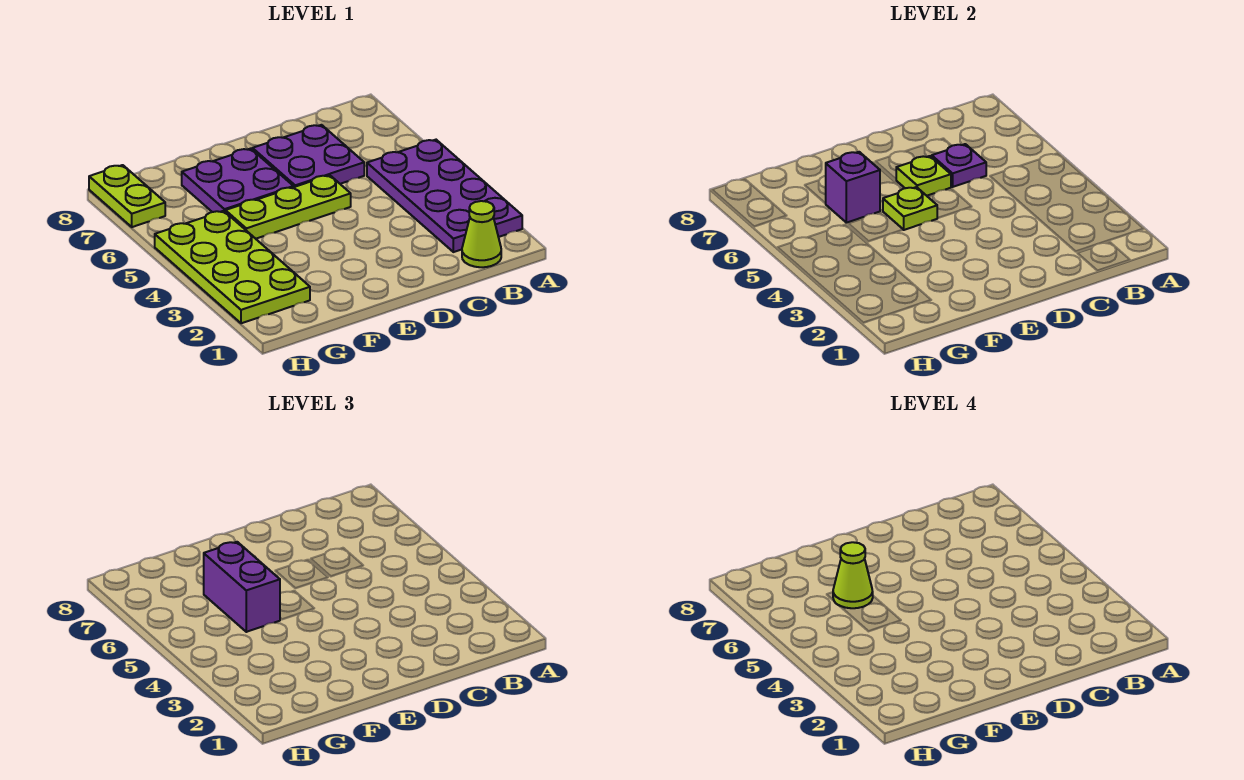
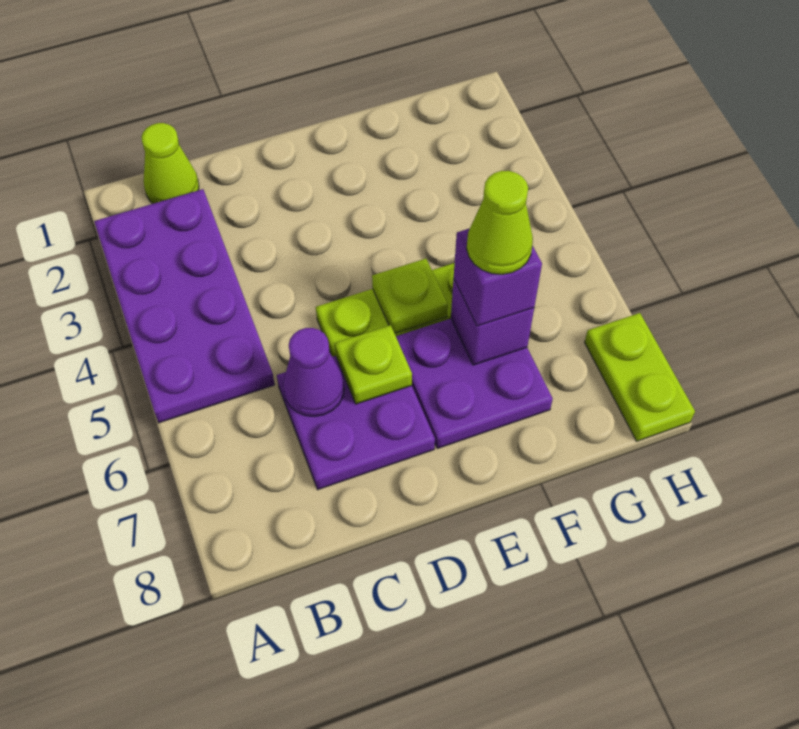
purple 1x1 plate [932,144,986,187] -> purple 1x1 cone [283,328,344,417]
purple 1x2 brick [204,542,280,632] -> purple 1x1 brick [454,228,542,326]
lime 2x4 plate [155,211,310,323] -> none

